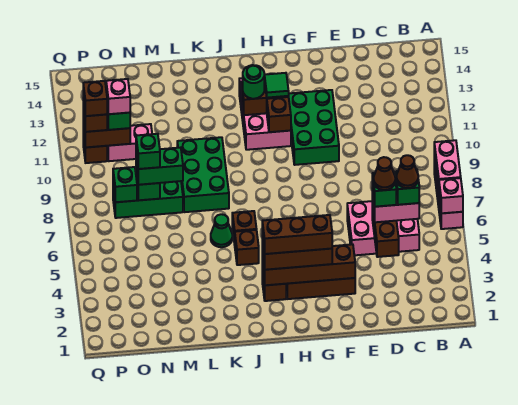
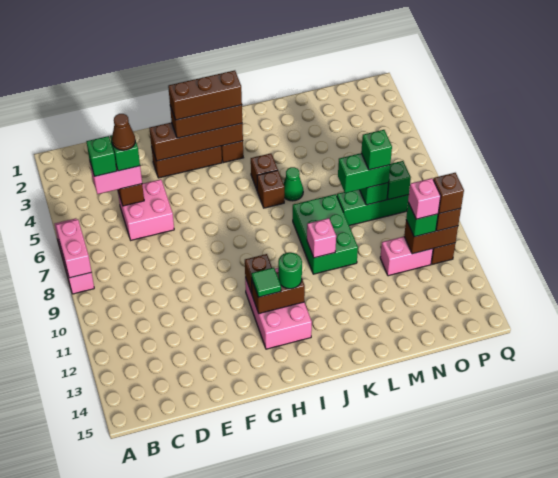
pink 1x1 brick [439,178,463,213] -> pink 1x1 brick moved to [307,218,336,258]
pink 2x3 brick [347,201,419,255] -> pink 2x2 brick [118,179,174,240]
brown 1x1 cone [396,155,418,188] -> none
green 2x3 brick [289,90,339,165] -> none

